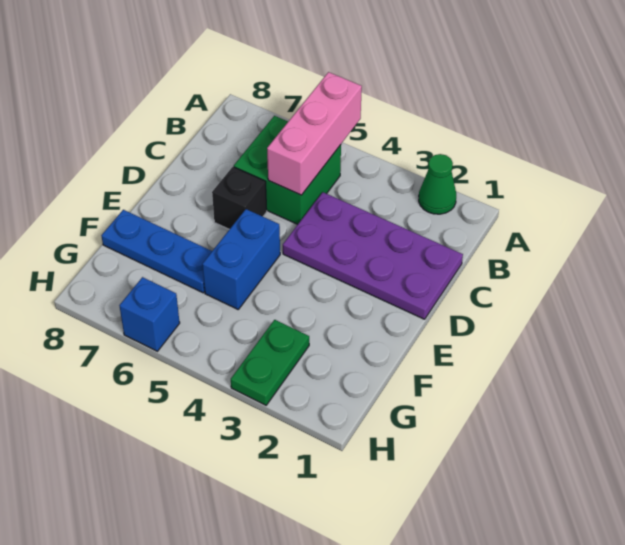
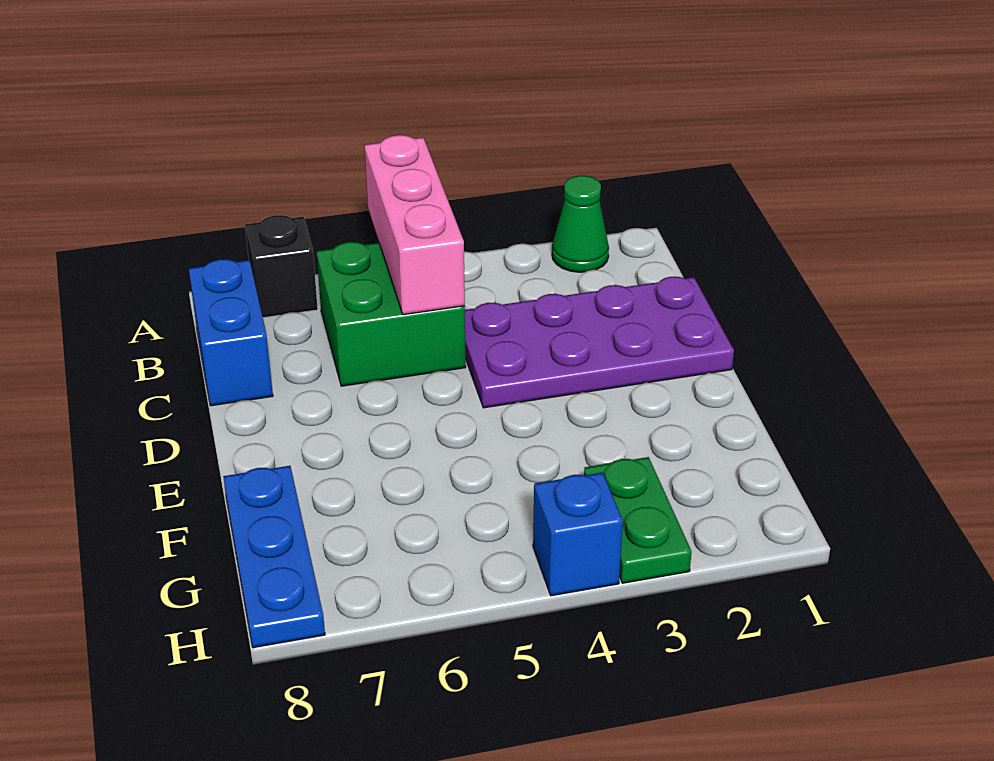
black 1x1 brick [212,167,267,229] -> black 1x1 brick moved to [245,215,318,318]
blue 1x2 brick [202,209,280,309] -> blue 1x2 brick moved to [189,259,273,406]
blue 1x3 plate [101,210,212,293] -> blue 1x3 plate turned to [223,466,325,648]
blue 1x1 brick [119,277,180,351] -> blue 1x1 brick moved to [533,473,623,596]

